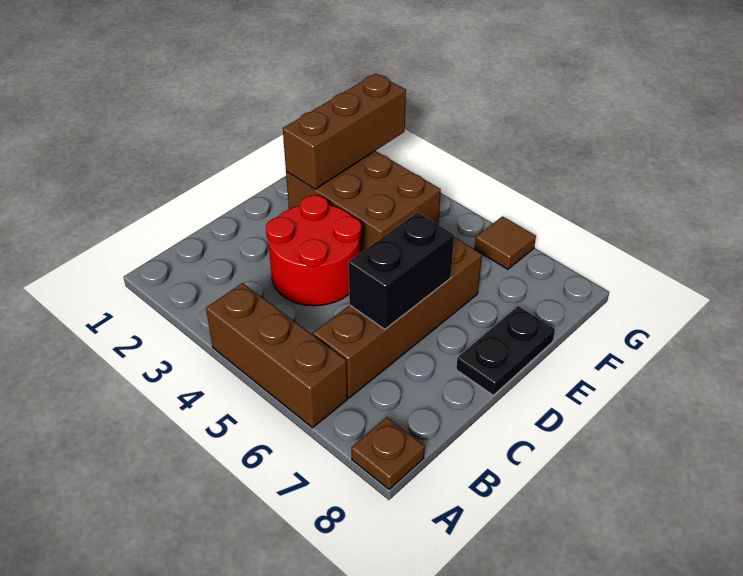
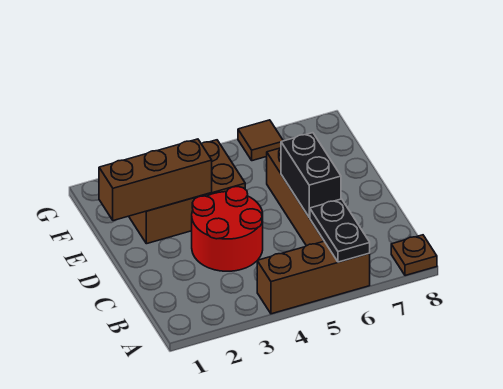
black 1x2 plate [456,306,555,395] -> black 1x2 plate moved to [310,199,370,262]
brown 1x3 brick [283,74,406,189] -> brown 1x3 brick turned to [99,139,212,221]

